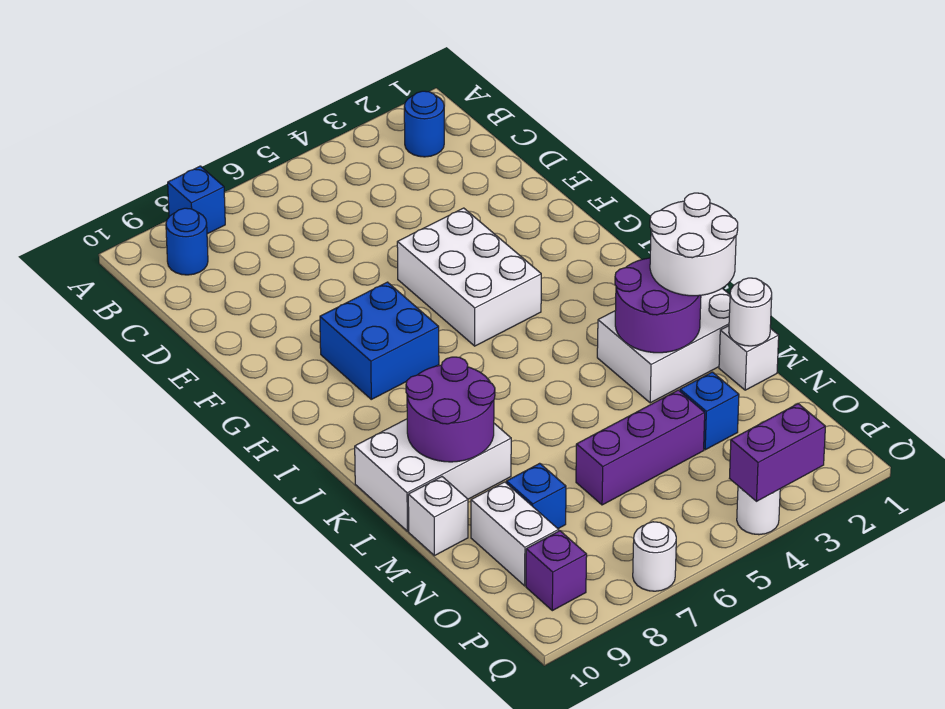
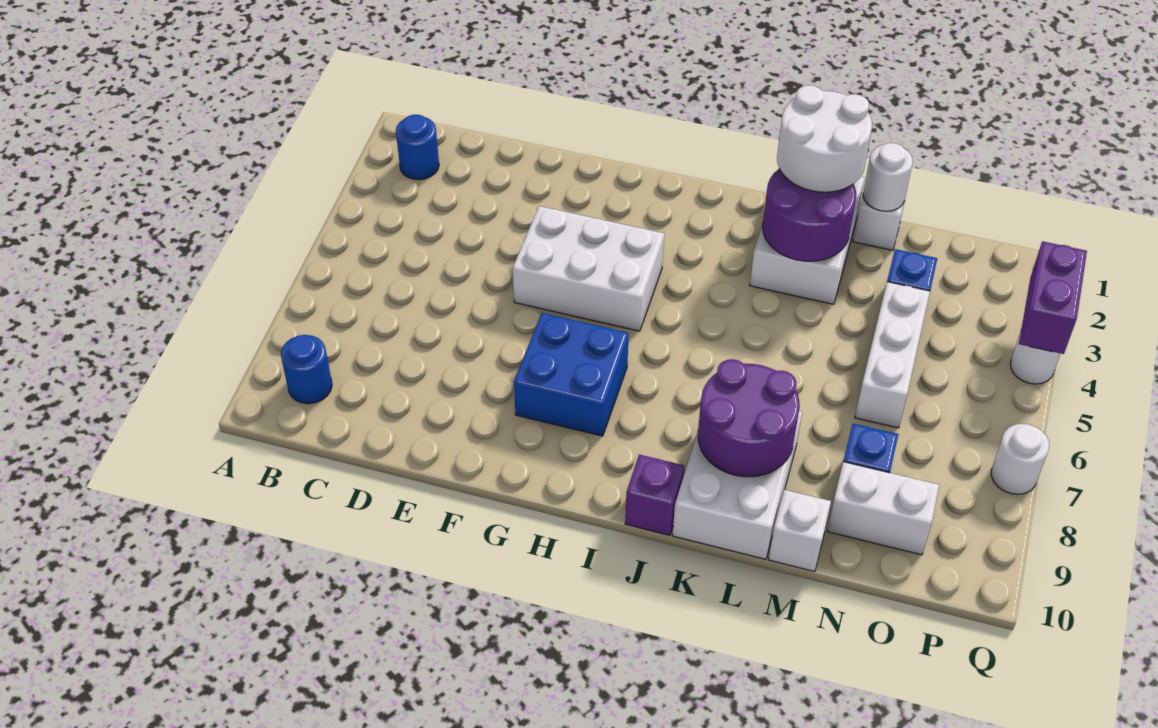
blue 1x1 brick [168,166,225,234] -> none
purple 1x3 brick [576,390,705,505] -> white 1x3 brick [855,282,930,428]
purple 1x1 brick [526,531,587,611] -> purple 1x1 brick moved to [625,455,684,535]

